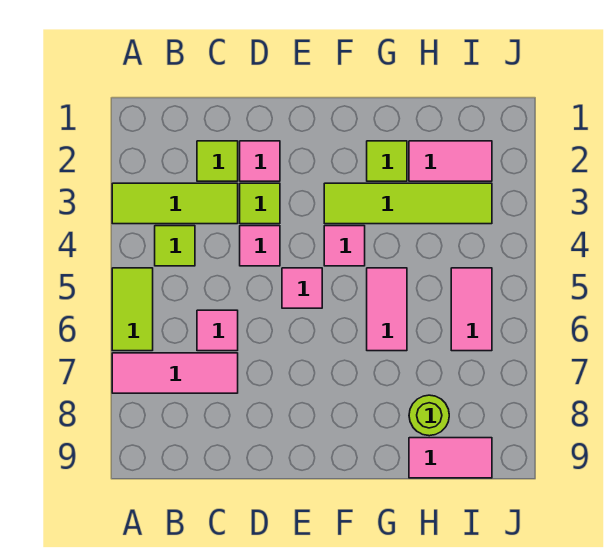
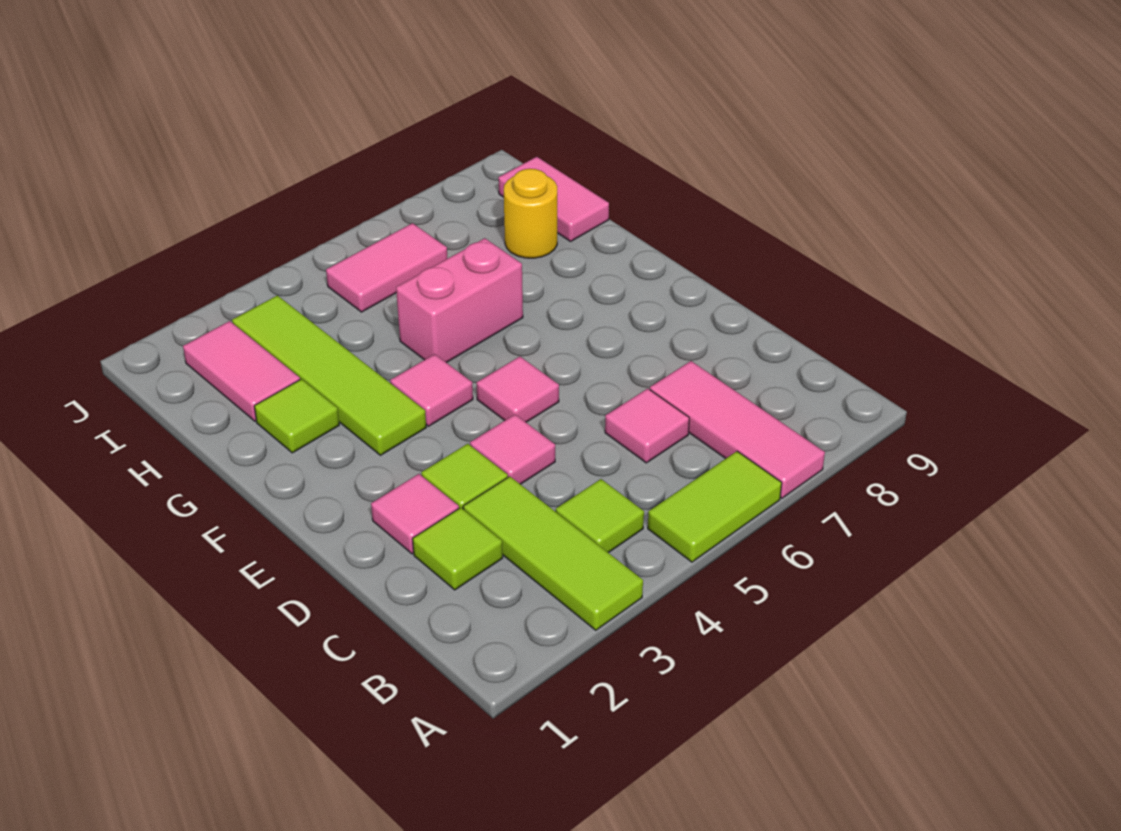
pink 1x2 tile [367,268,407,351] -> pink 1x2 brick [396,238,523,363]
lime 1x1 round brick [409,395,449,436] -> yellow 1x1 round brick [504,169,557,258]

